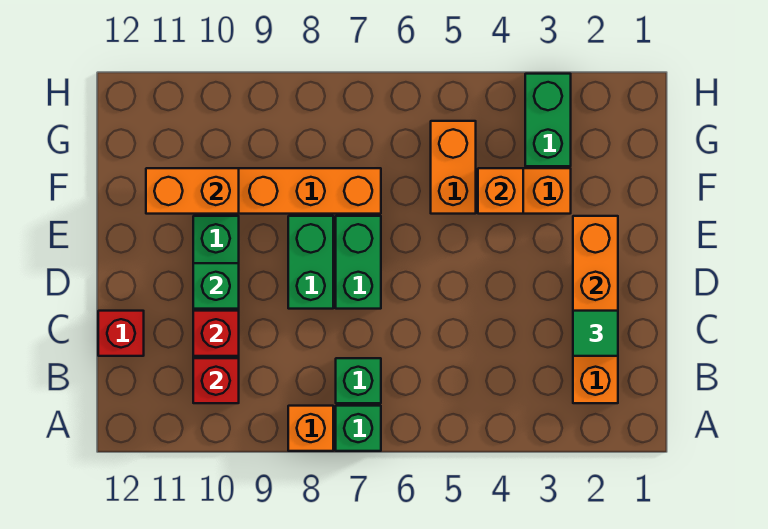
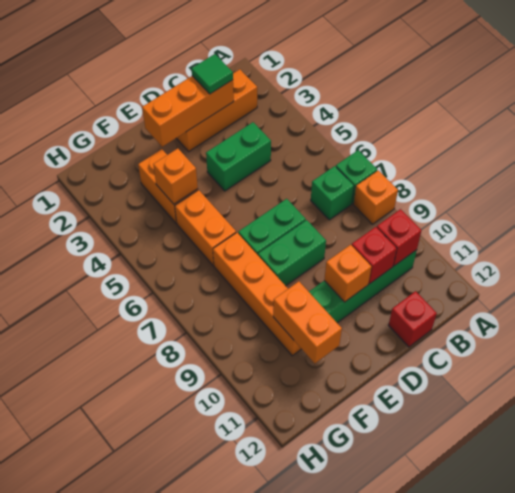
green 1x1 brick [193,263,239,309] -> orange 1x1 brick [324,245,371,302]
orange 1x2 brick [431,121,476,214] -> orange 1x2 brick turned to [175,190,236,266]
green 1x2 brick [525,74,571,166] -> green 1x2 brick moved to [206,122,271,191]

